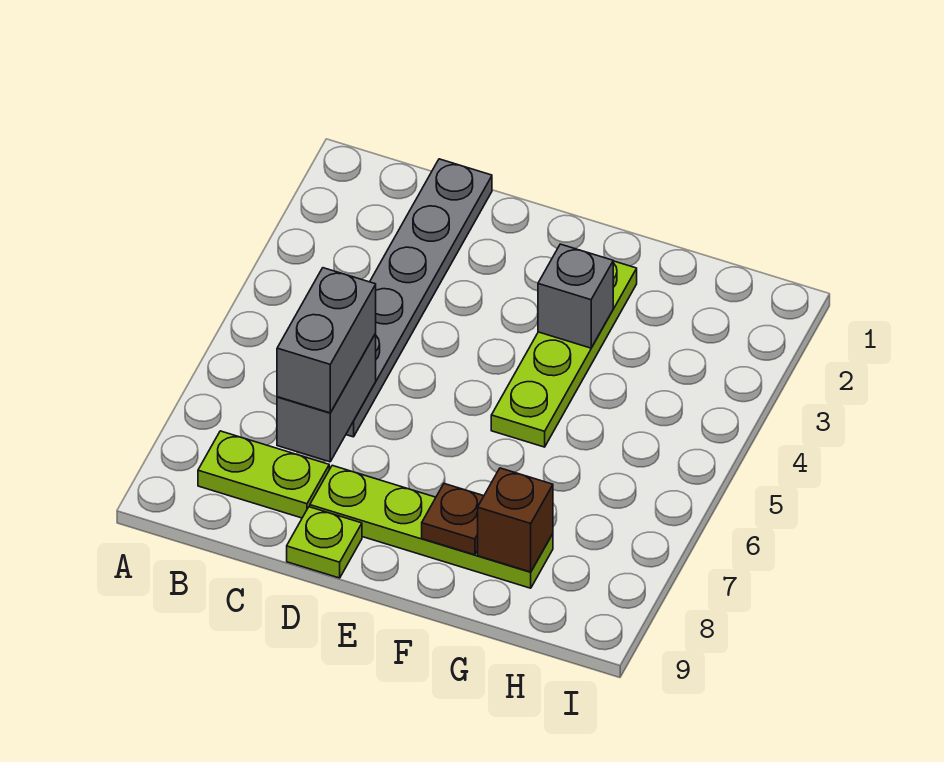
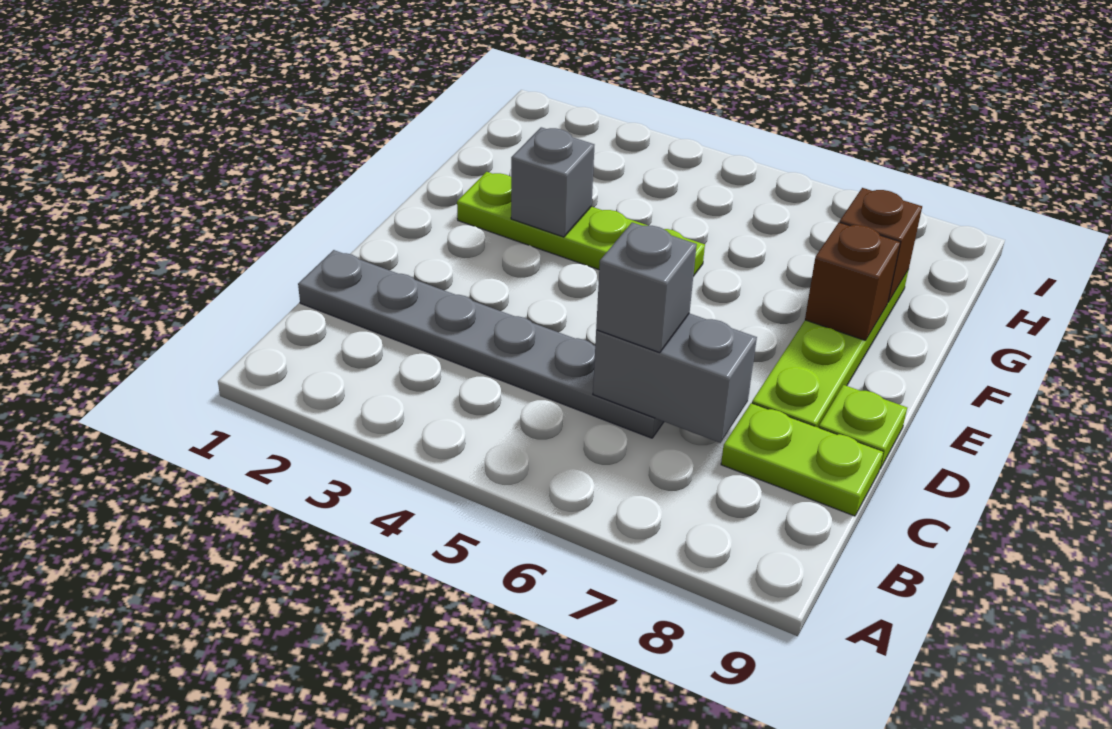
lime 1x2 plate [198,431,329,518] -> lime 1x2 plate turned to [721,403,883,516]
grey 1x2 brick [277,268,376,413] -> grey 1x1 brick [596,222,697,353]
brown 1x1 plate [422,484,484,555] -> brown 1x1 brick [805,222,900,341]

